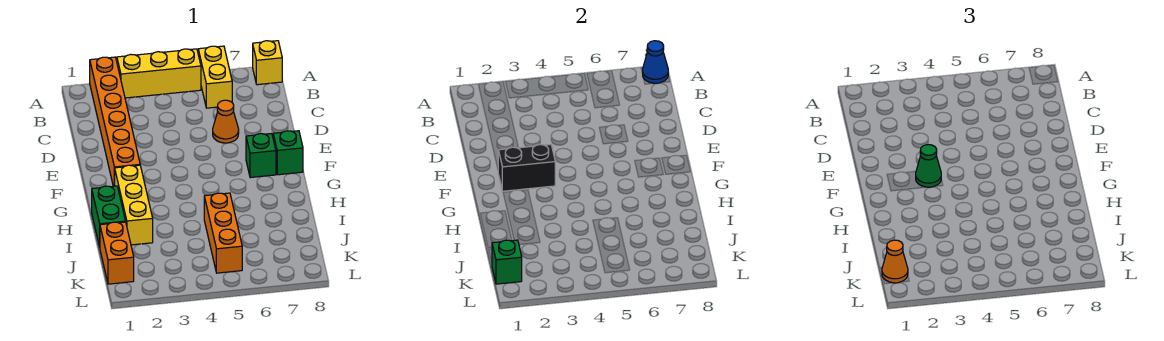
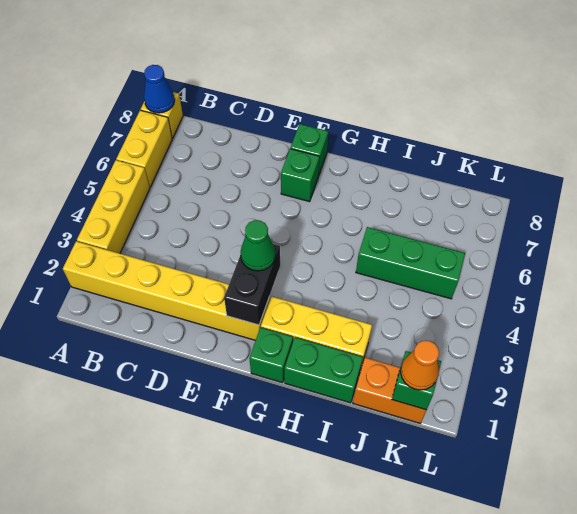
orange 1x6 brick [90,57,140,186] -> yellow 1x6 brick [63,241,270,340]
yellow 1x2 brick [198,46,232,108] -> yellow 1x2 brick turned to [116,110,172,187]
orange 1x1 cone [213,100,239,143] -> none
none -> green 1x1 brick [249,327,293,383]
orange 1x3 brick [204,193,242,273] -> green 1x3 brick [356,227,465,299]

